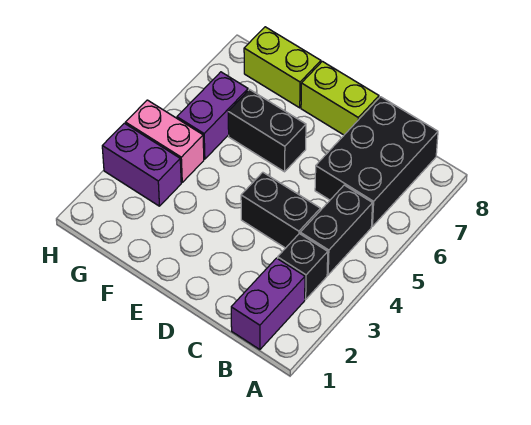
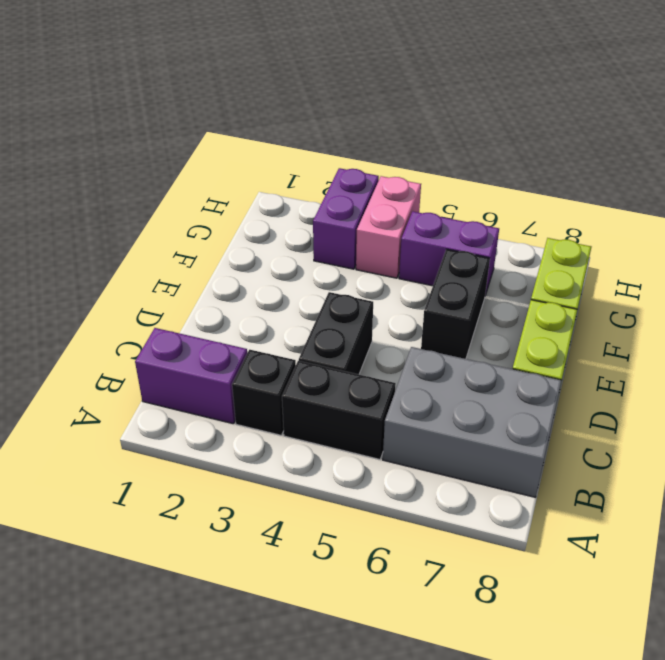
black 2x3 brick [315,97,438,226] -> grey 2x3 brick [383,347,562,497]

